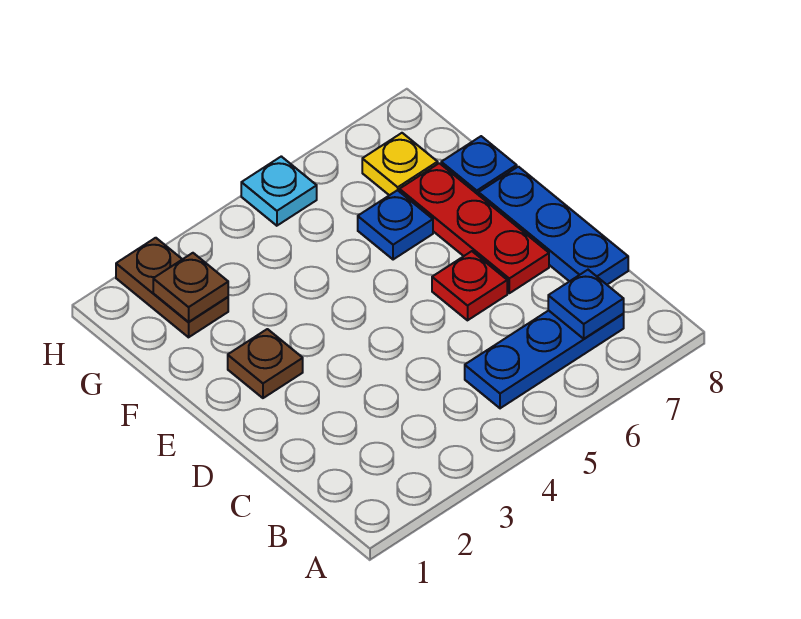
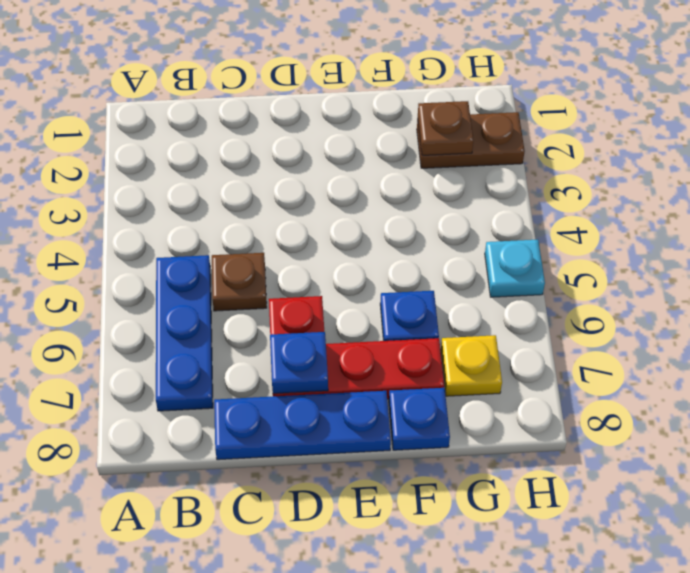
blue 1x1 plate [548,270,624,339] -> blue 1x1 plate moved to [270,332,328,394]
brown 1x1 plate [228,329,303,398] -> brown 1x1 plate moved to [212,253,267,311]

